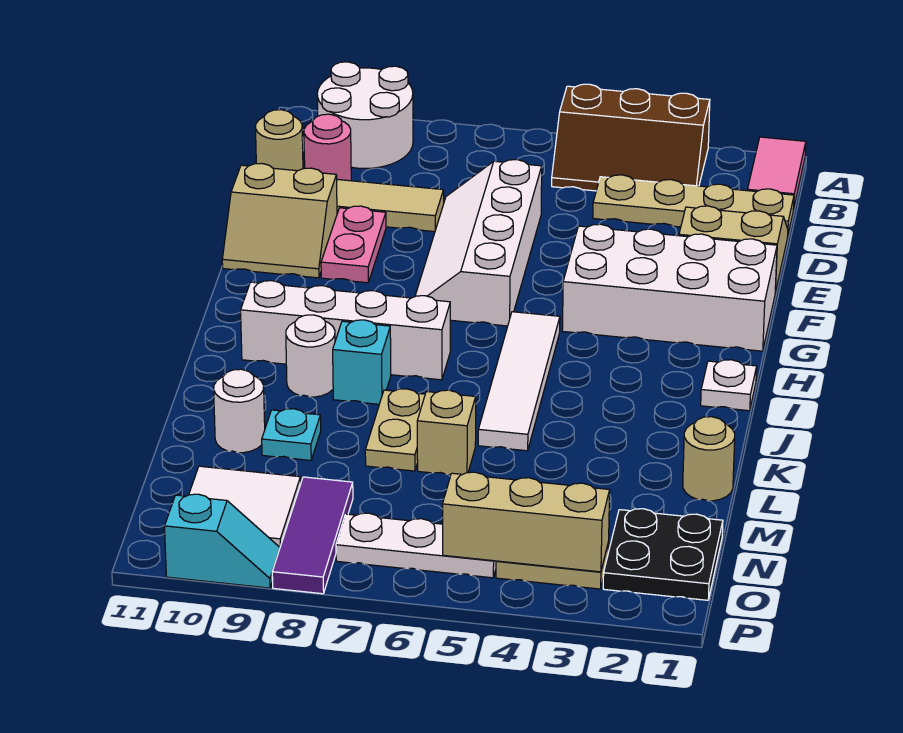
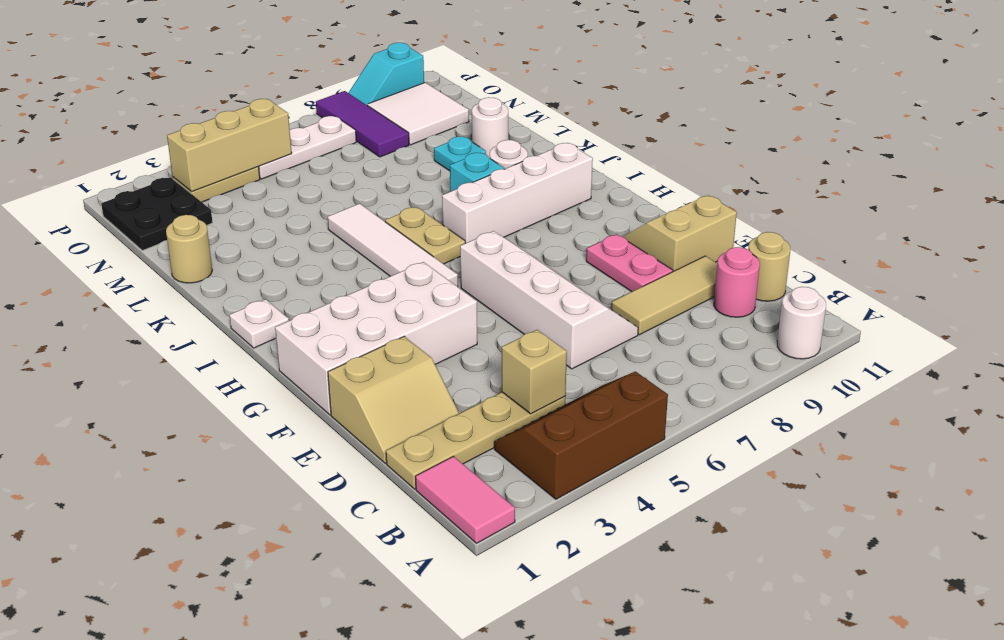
white 2x2 round brick [317,62,413,169] -> white 1x1 round brick [777,287,826,359]
tan 1x2 plate [365,389,425,471] -> tan 1x2 plate moved to [385,207,465,264]
tan 1x1 brick [417,390,476,475] -> tan 1x1 brick moved to [502,330,567,414]

